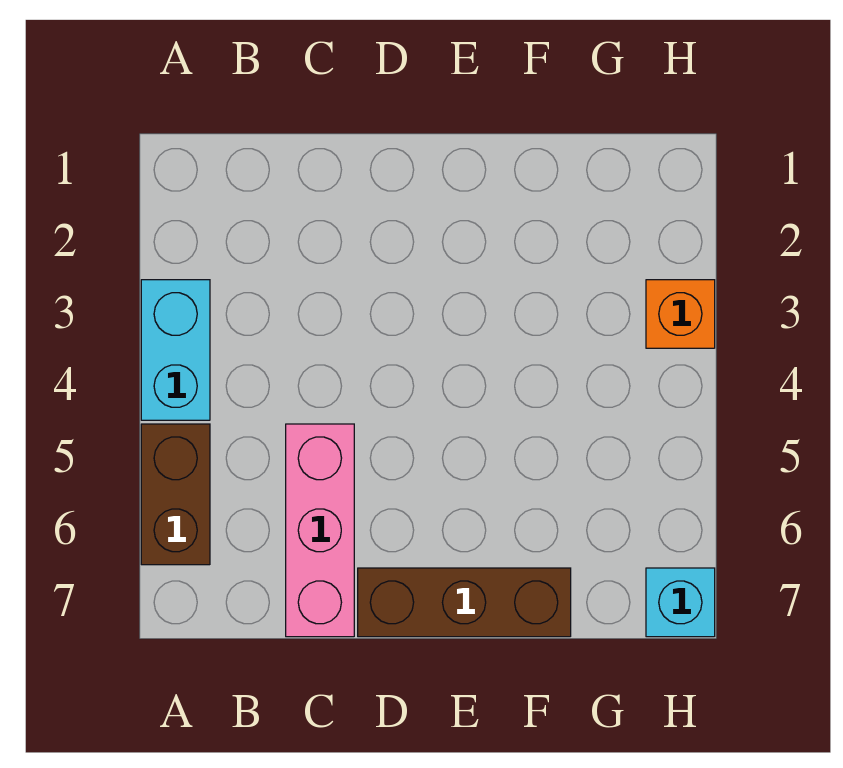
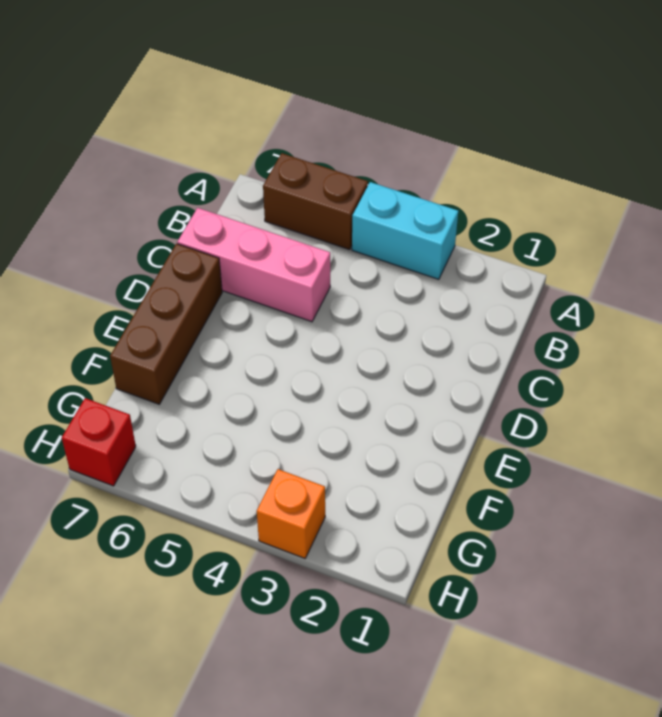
cyan 1x1 brick [646,568,715,637] -> red 1x1 brick [62,398,136,486]

